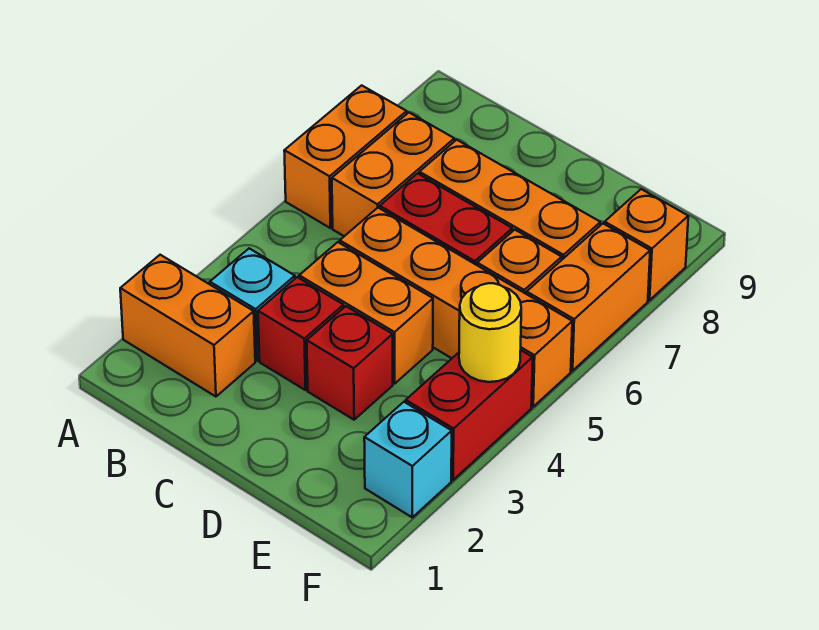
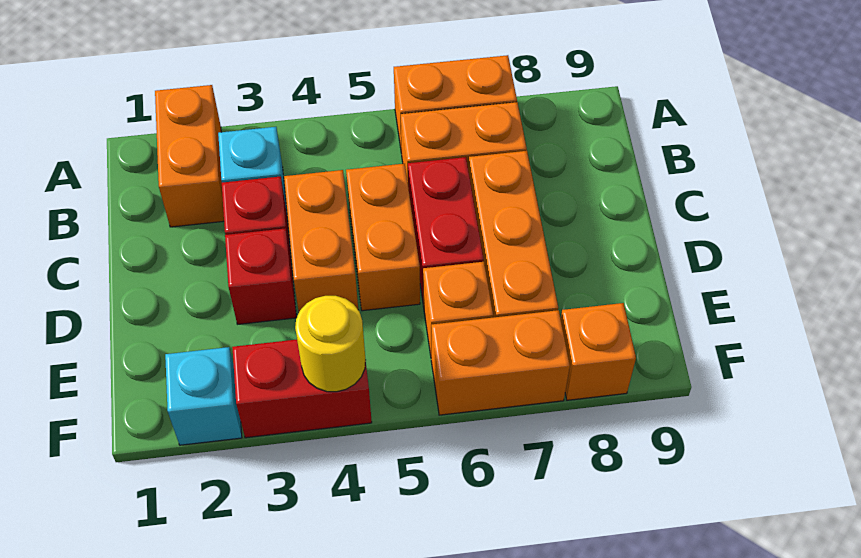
orange 1x4 brick [340,208,572,407] -> orange 1x2 brick [346,164,420,311]

